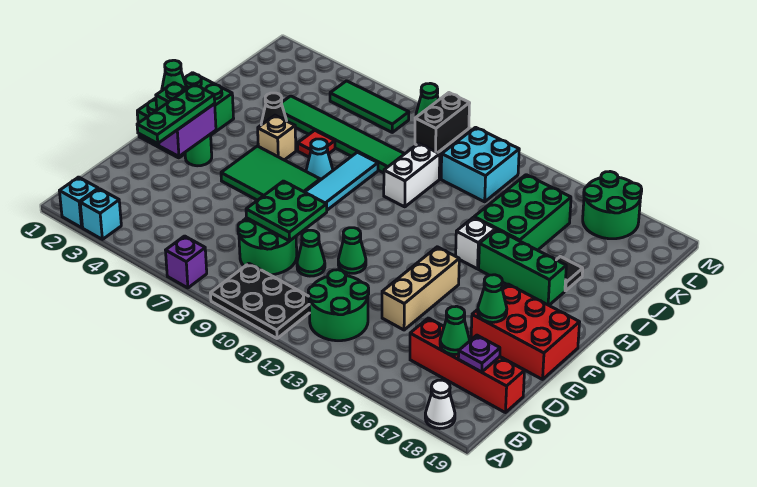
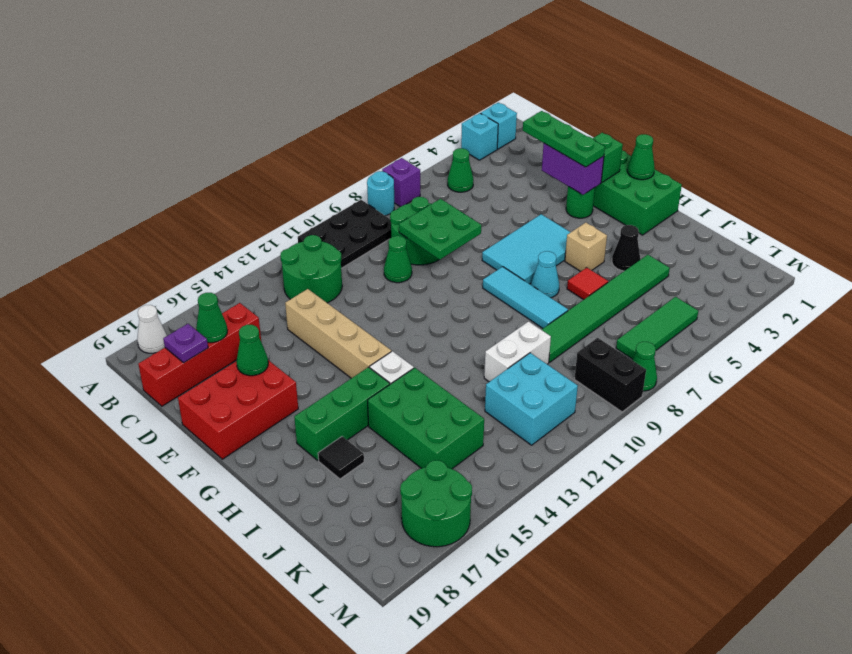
none -> cyan 1x1 round brick [367,171,394,216]
tan 1x3 brick [382,247,459,330] -> tan 1x4 brick [285,289,391,378]
green 1x1 cone [338,228,366,273] -> green 1x1 cone moved to [448,148,473,192]
green 2x3 tile [221,146,320,200] -> cyan 2x3 tile [482,214,571,284]
white 1x2 brick [384,143,440,207] -> white 1x2 brick turned to [484,321,551,382]

